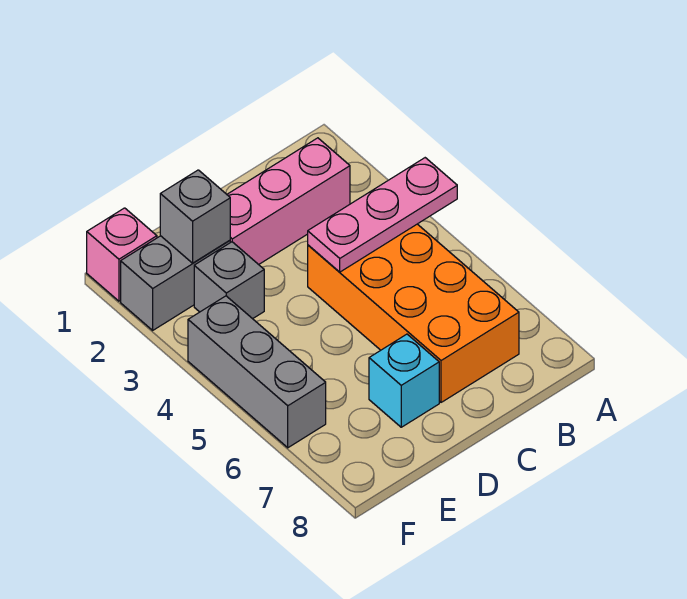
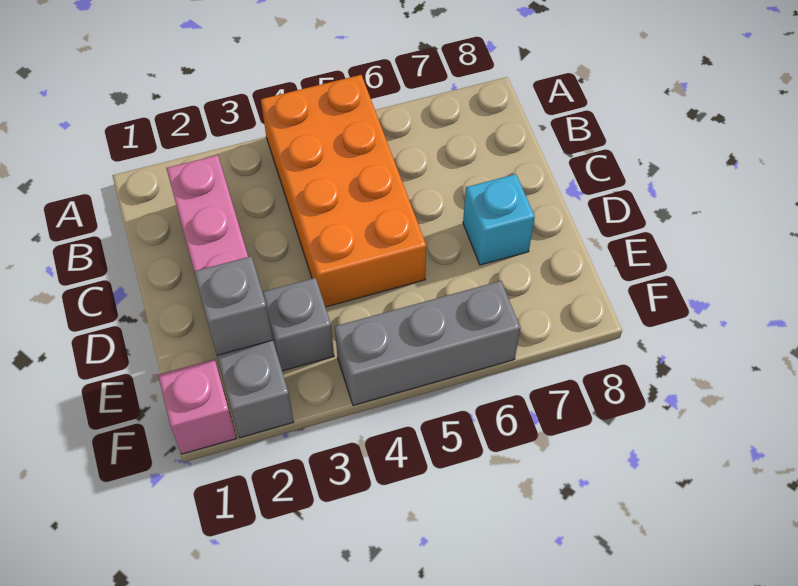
pink 1x3 plate [308,158,457,272] -> none
orange 2x4 brick [308,224,519,402] -> orange 2x4 brick turned to [261,75,426,307]

